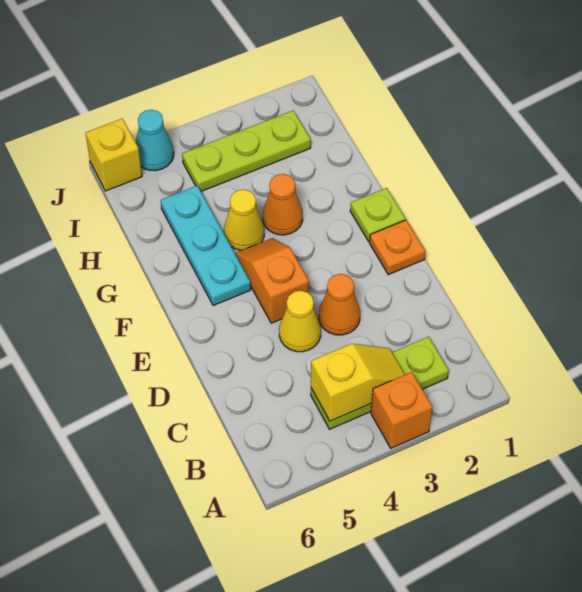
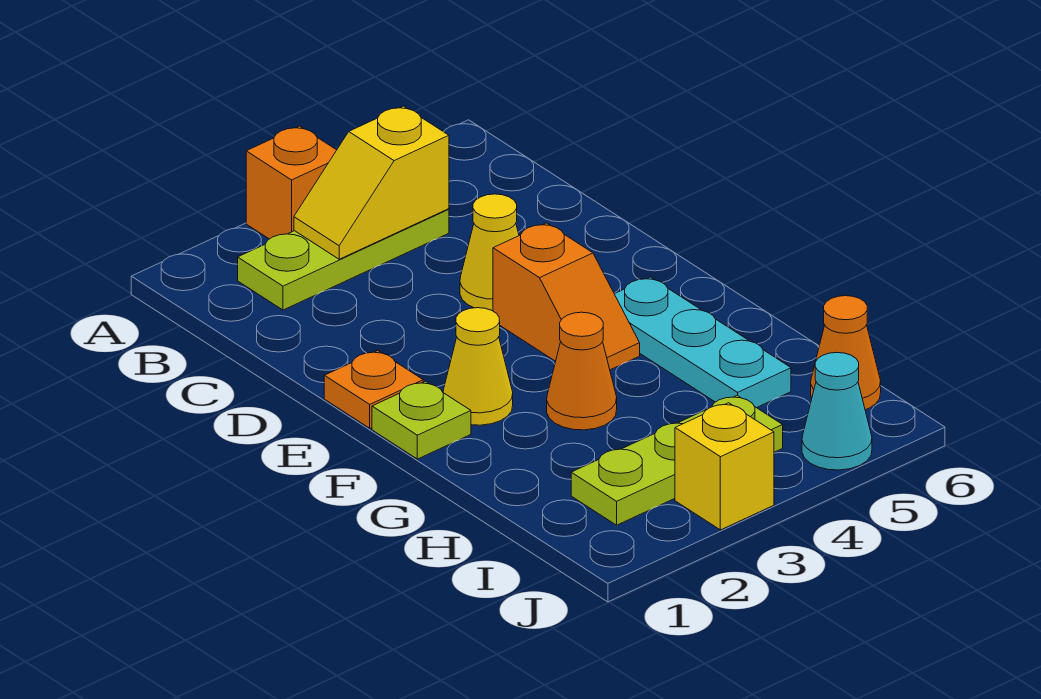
orange 1x1 cone [319,274,360,335] -> orange 1x1 cone moved to [811,296,881,410]
yellow 1x1 cone [224,190,264,250] -> yellow 1x1 cone moved to [443,308,513,425]
yellow 1x1 brick [86,118,142,191] -> yellow 1x1 brick moved to [675,403,774,530]

